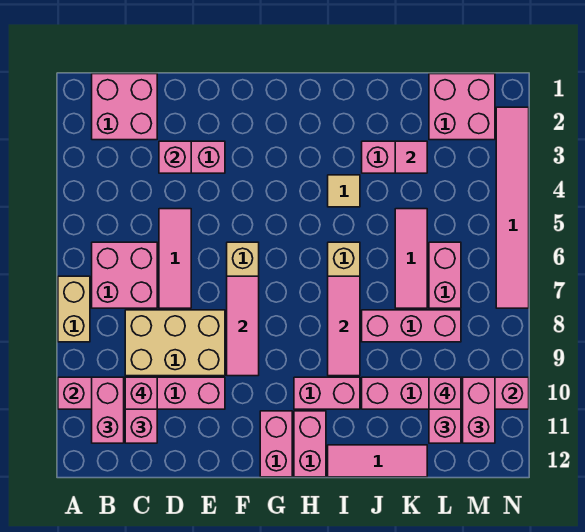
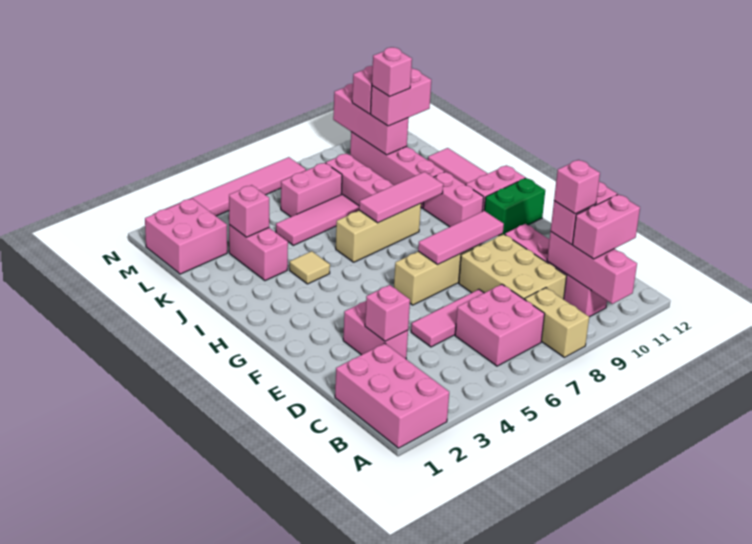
tan 1x2 brick [58,276,90,342] -> tan 1x2 brick turned to [525,288,589,357]
pink 2x2 brick [92,74,157,140] -> pink 2x3 brick [335,343,449,448]
pink 1x2 brick [260,411,292,477] -> green 1x2 brick [484,178,545,236]
pink 1x1 tile [395,141,427,173] -> pink 1x1 brick [229,185,269,237]

